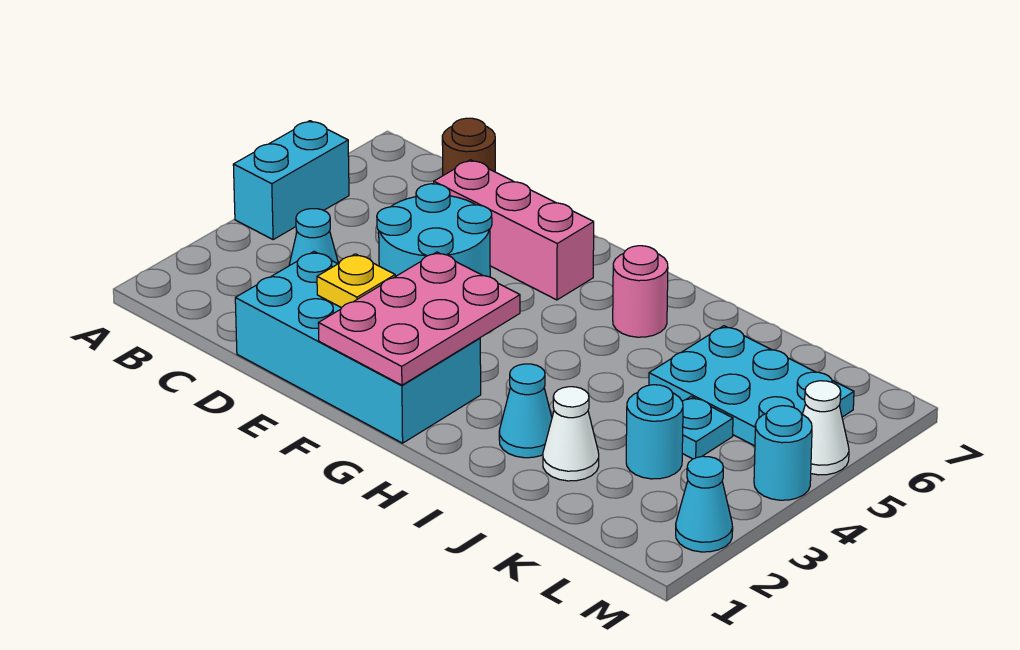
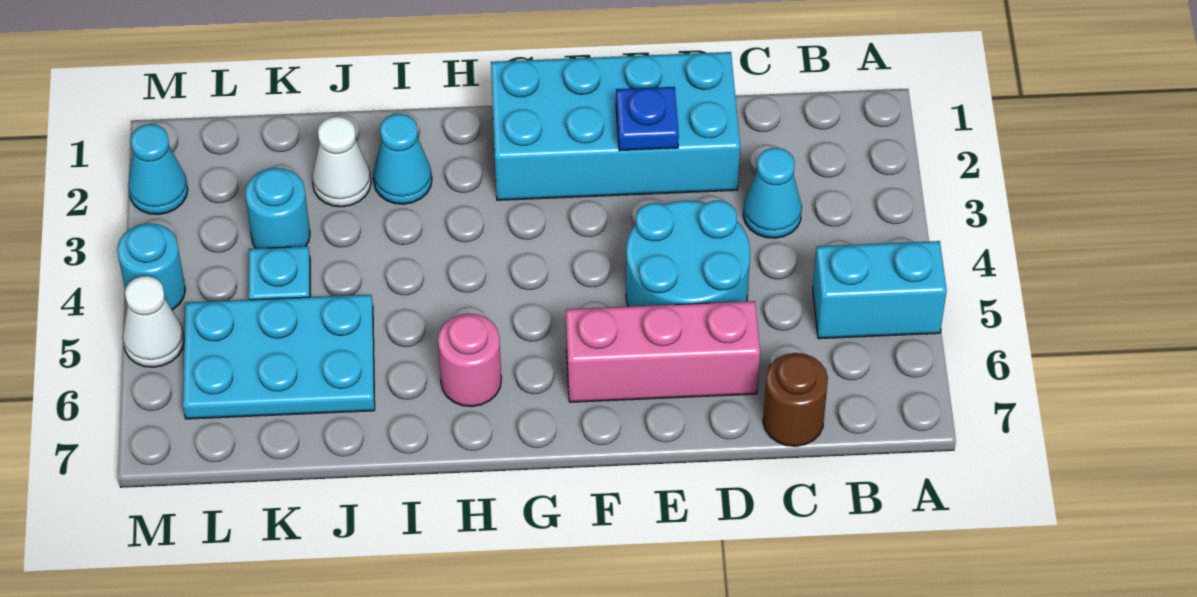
cyan 1x2 brick [233,121,349,240] -> cyan 1x2 brick turned to [813,241,947,339]
yellow 1x1 plate [317,254,395,308] -> blue 1x1 plate [616,87,679,151]
pink 2x3 plate [318,252,520,385] -> none

